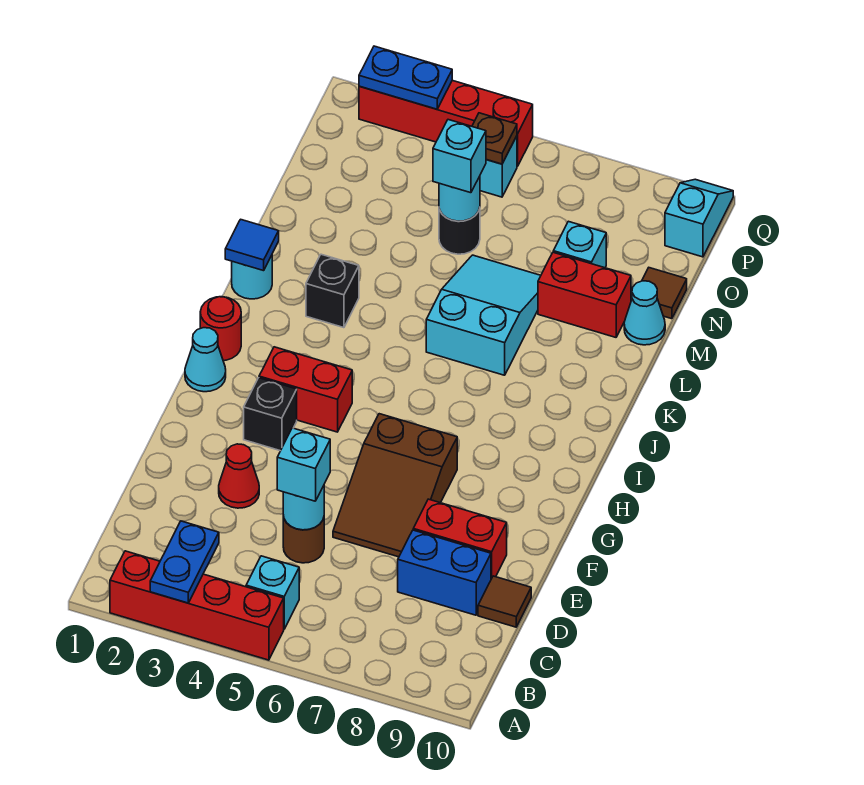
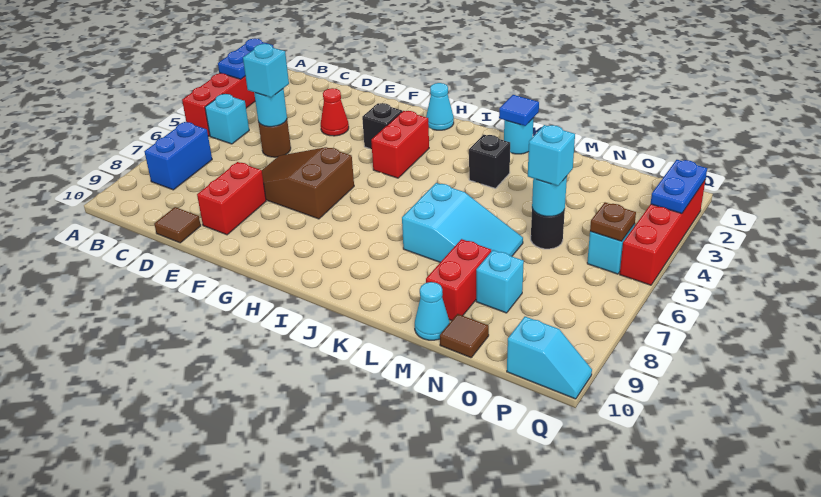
blue 1x2 plate [150,521,219,603] -> blue 1x2 plate turned to [218,38,274,79]
blue 1x2 brick [398,530,491,615] -> blue 1x2 brick moved to [144,122,212,190]
red 1x1 round brick [200,297,241,361] -> none

